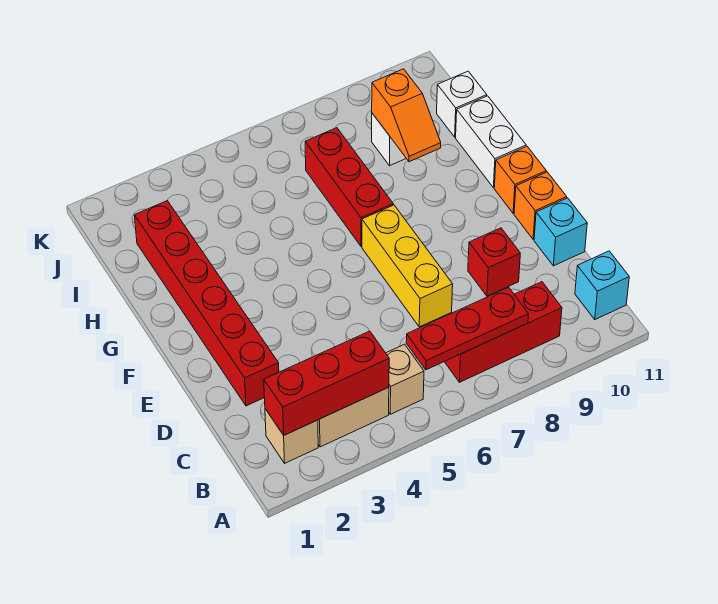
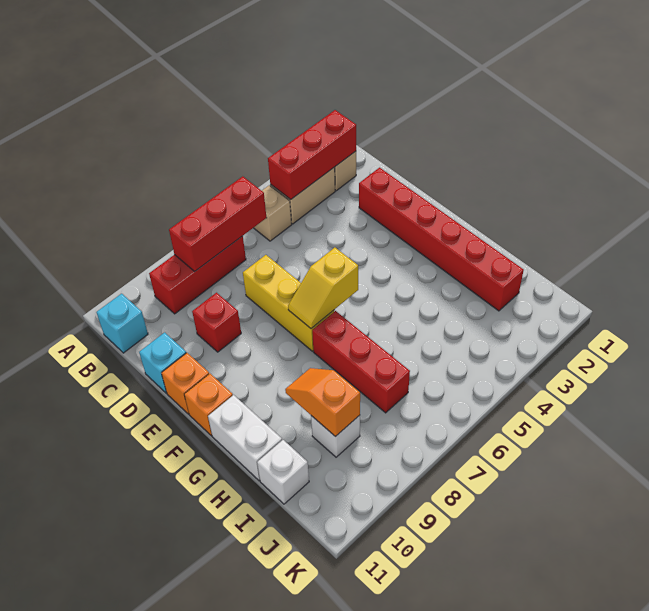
red 1x3 plate [406,287,529,370] -> red 1x3 brick [169,176,266,271]
none -> yellow 1x2 slope [288,248,358,328]

